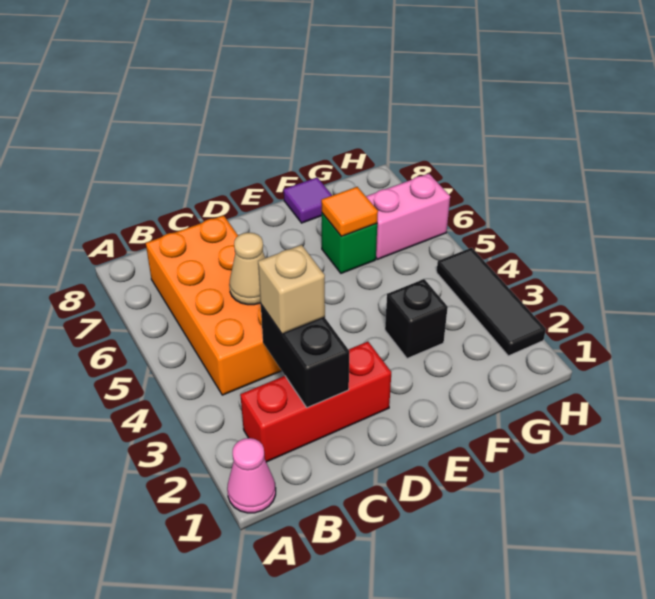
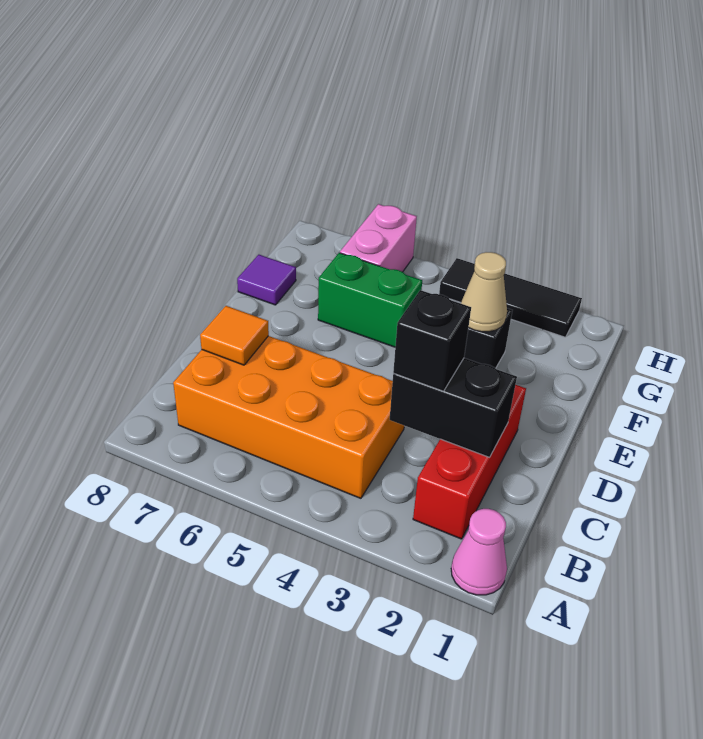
tan 1x1 brick [258,245,325,334] -> black 1x1 brick [393,290,471,391]
tan 1x1 cone [229,232,265,305] -> tan 1x1 cone moved to [461,252,507,332]
green 1x1 brick [322,213,377,273] -> green 1x2 brick [318,253,422,347]
orange 1x1 tile [321,187,378,237] -> orange 1x1 tile moved to [200,306,269,365]

